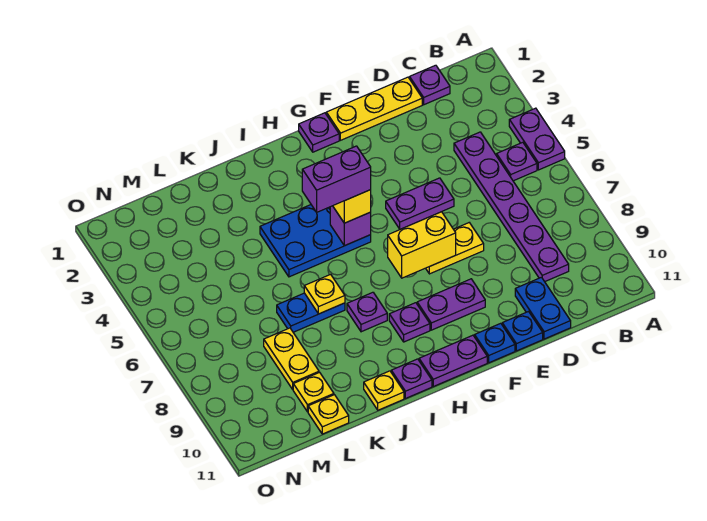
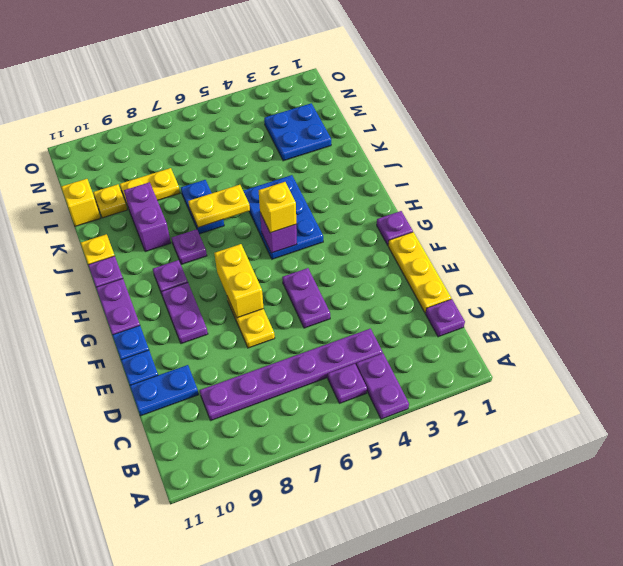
purple 1x2 plate [509,108,565,170] -> purple 1x2 plate turned to [356,353,409,419]
purple 1x2 brick [302,146,371,212] -> purple 1x2 brick moved to [124,182,171,252]
yellow 1x1 plate [304,274,345,314] -> yellow 1x2 plate [188,185,250,227]
none -> blue 2x2 plate [264,103,331,161]
yellow 1x1 plate [308,395,349,434] -> yellow 1x1 brick [61,179,100,226]

